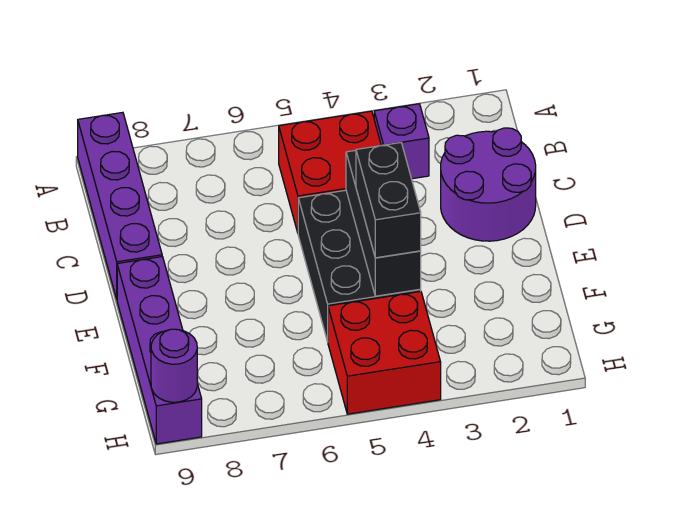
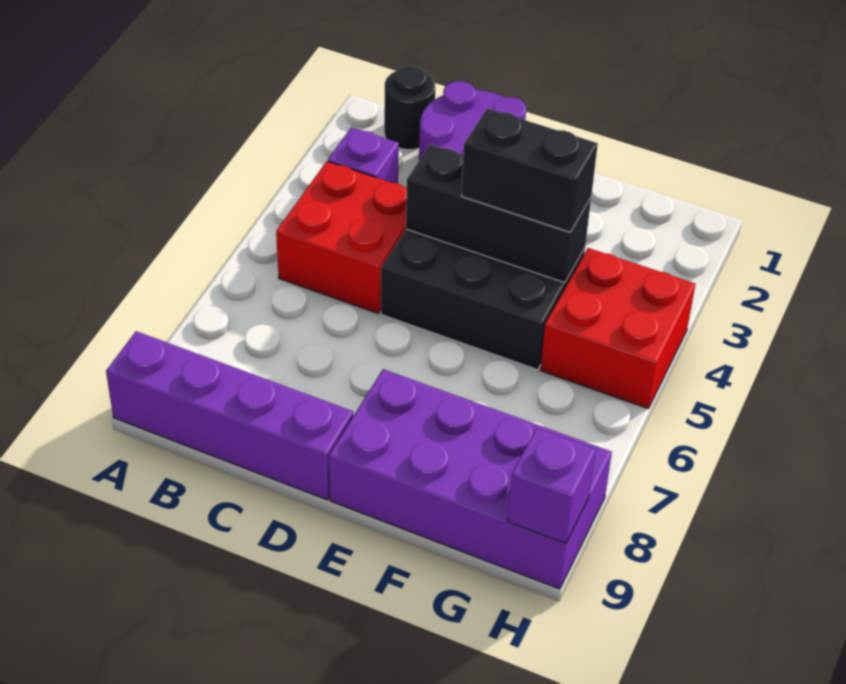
none -> black 1x1 round brick [384,66,436,150]
purple 1x4 brick [117,257,202,444] -> purple 2x4 brick [329,369,612,589]
purple 1x1 round brick [151,329,197,402] -> purple 1x1 brick [507,428,596,544]

